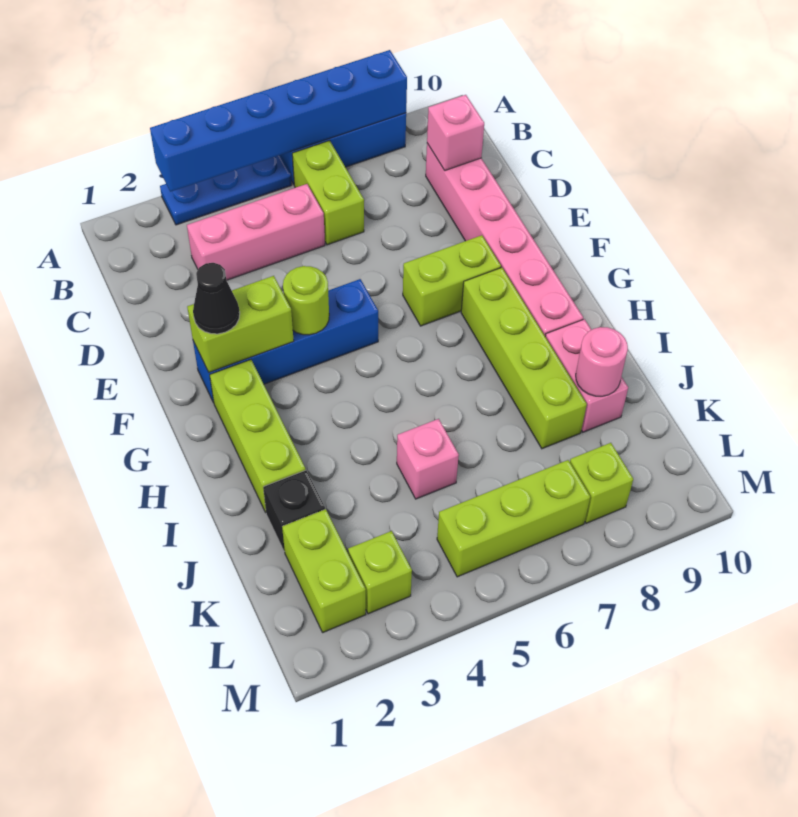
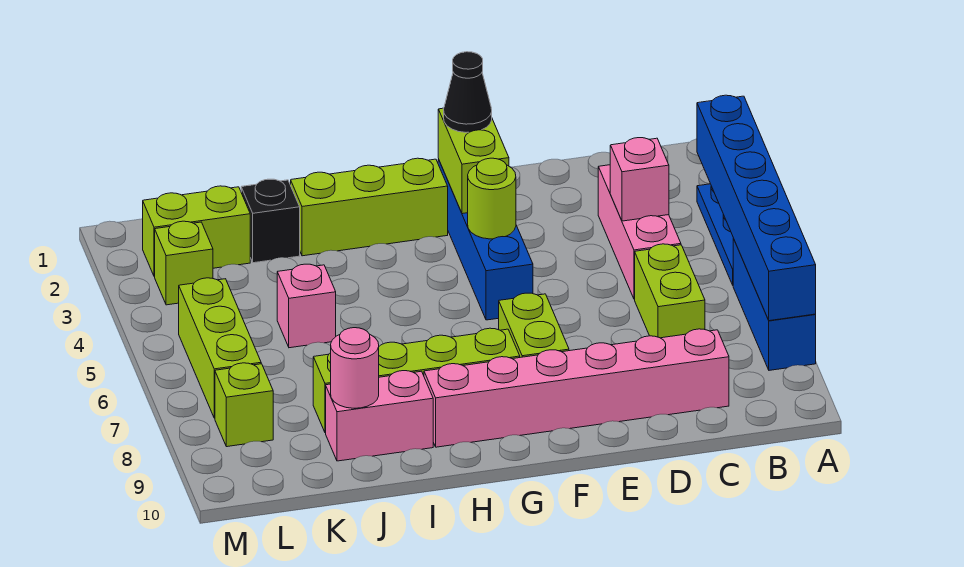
lime 1x2 brick [292,140,364,245] -> lime 1x2 brick turned to [635,244,705,338]
pink 1x1 brick [427,95,484,170] -> pink 1x1 brick moved to [610,138,669,221]

